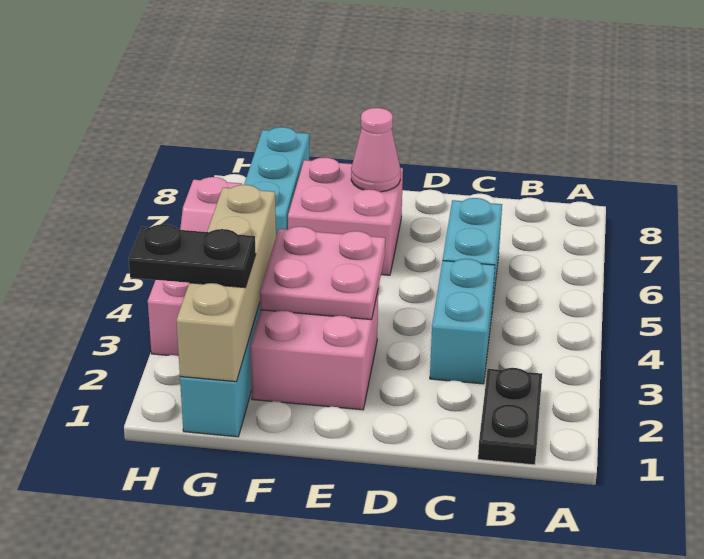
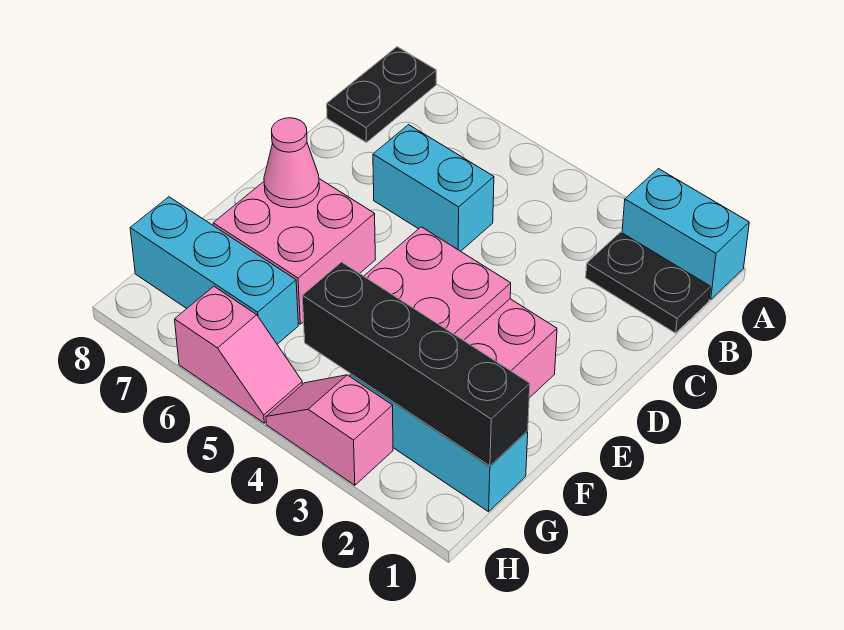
cyan 1x2 brick [430,259,495,384] -> cyan 1x2 brick moved to [622,169,749,300]
tan 1x4 brick [176,185,276,382] -> black 1x4 brick [302,262,530,466]
black 1x2 plate [129,224,256,288] -> black 1x2 plate moved to [327,47,436,142]

